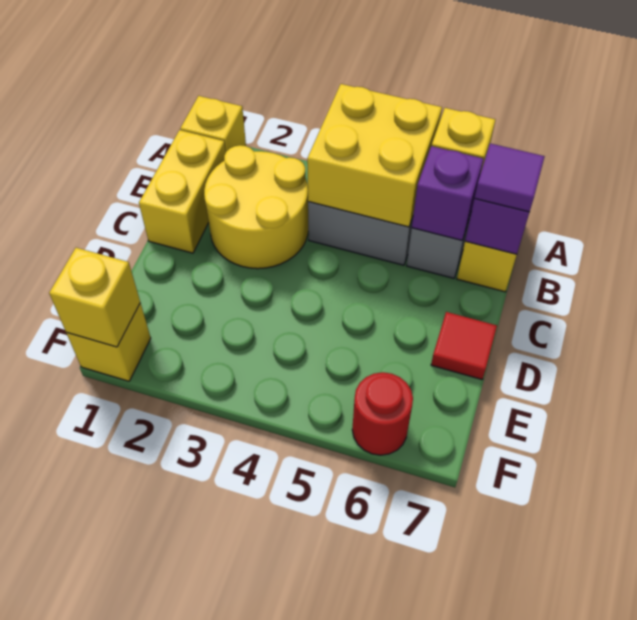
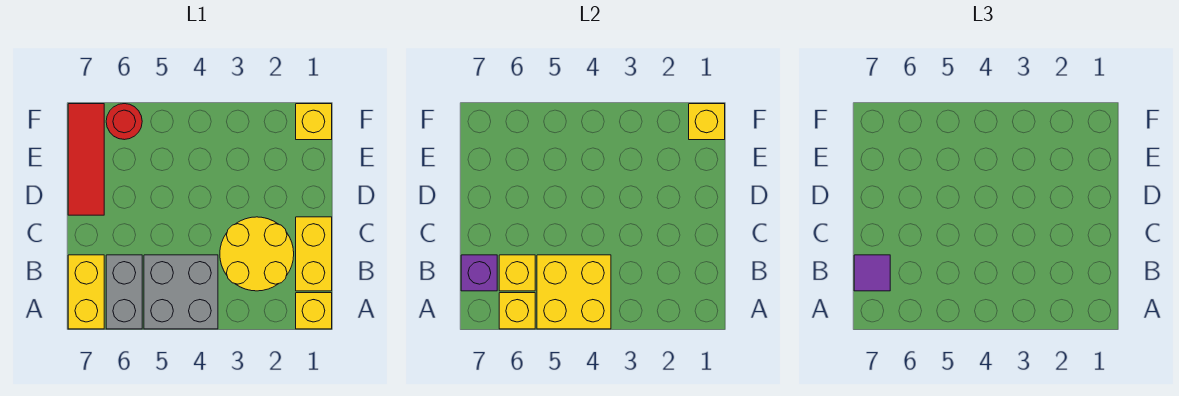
purple 1x1 brick [412,146,484,240] -> yellow 1x1 brick [499,255,535,291]
red 1x1 tile [431,312,497,379] -> red 1x3 tile [68,104,104,215]

